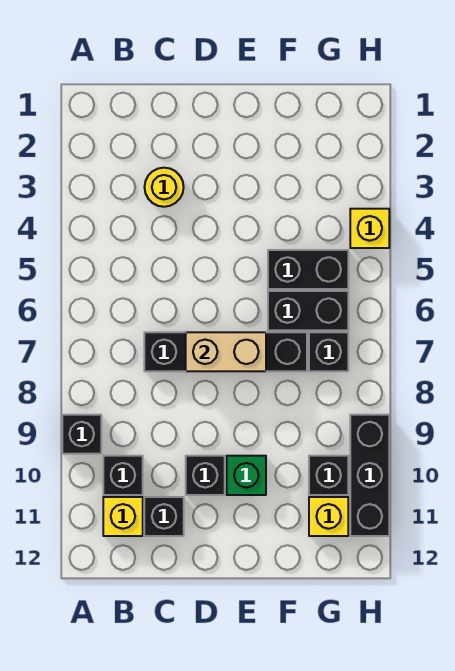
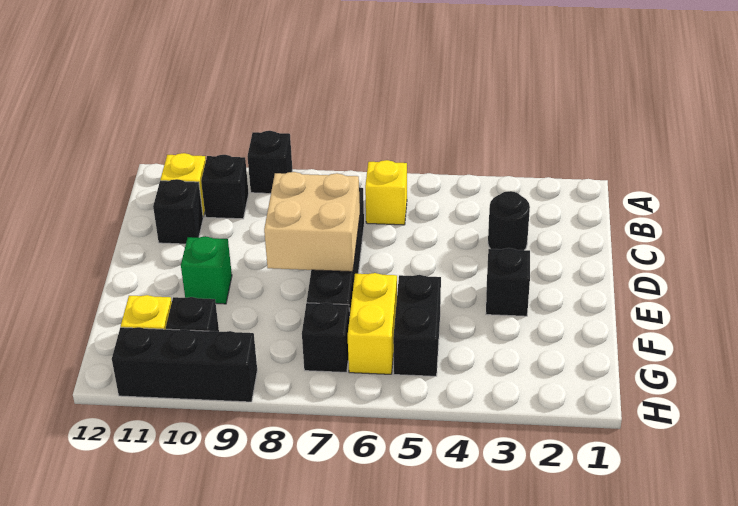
yellow 1x1 round brick [145,168,184,207] -> black 1x1 round brick [488,191,530,250]
tan 1x2 brick [186,332,266,371] -> tan 2x2 brick [264,172,360,272]
black 1x1 brick [186,456,225,495] -> black 1x1 brick moved to [486,248,530,316]
black 1x2 brick [268,291,348,330] -> yellow 1x2 brick [348,273,397,374]
yellow 1x1 brick [350,209,389,248] -> yellow 1x1 brick moved to [365,160,407,225]

